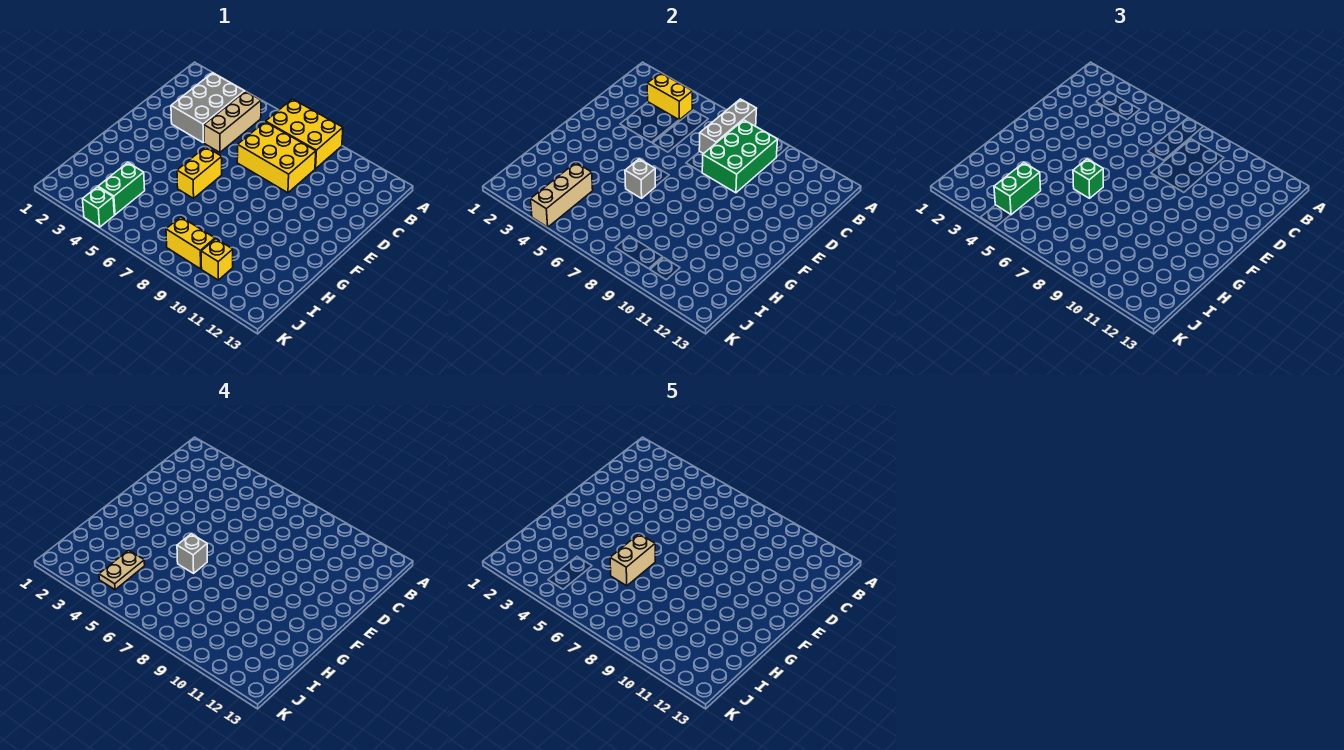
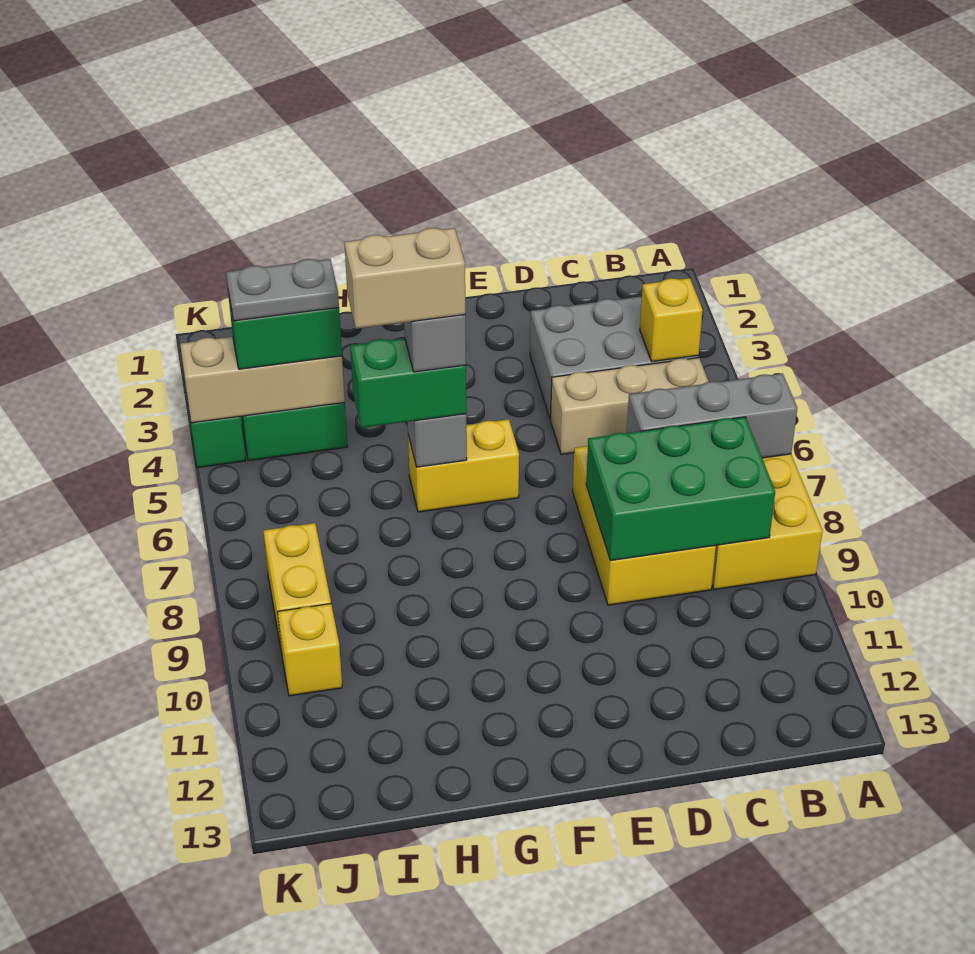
yellow 1x2 brick [647,73,693,120] -> yellow 1x1 brick [640,278,703,362]
green 1x1 brick [1073,159,1103,198] -> green 1x2 brick [350,338,466,428]
tan 1x2 plate [99,550,145,590] -> grey 1x2 plate [226,259,339,321]

